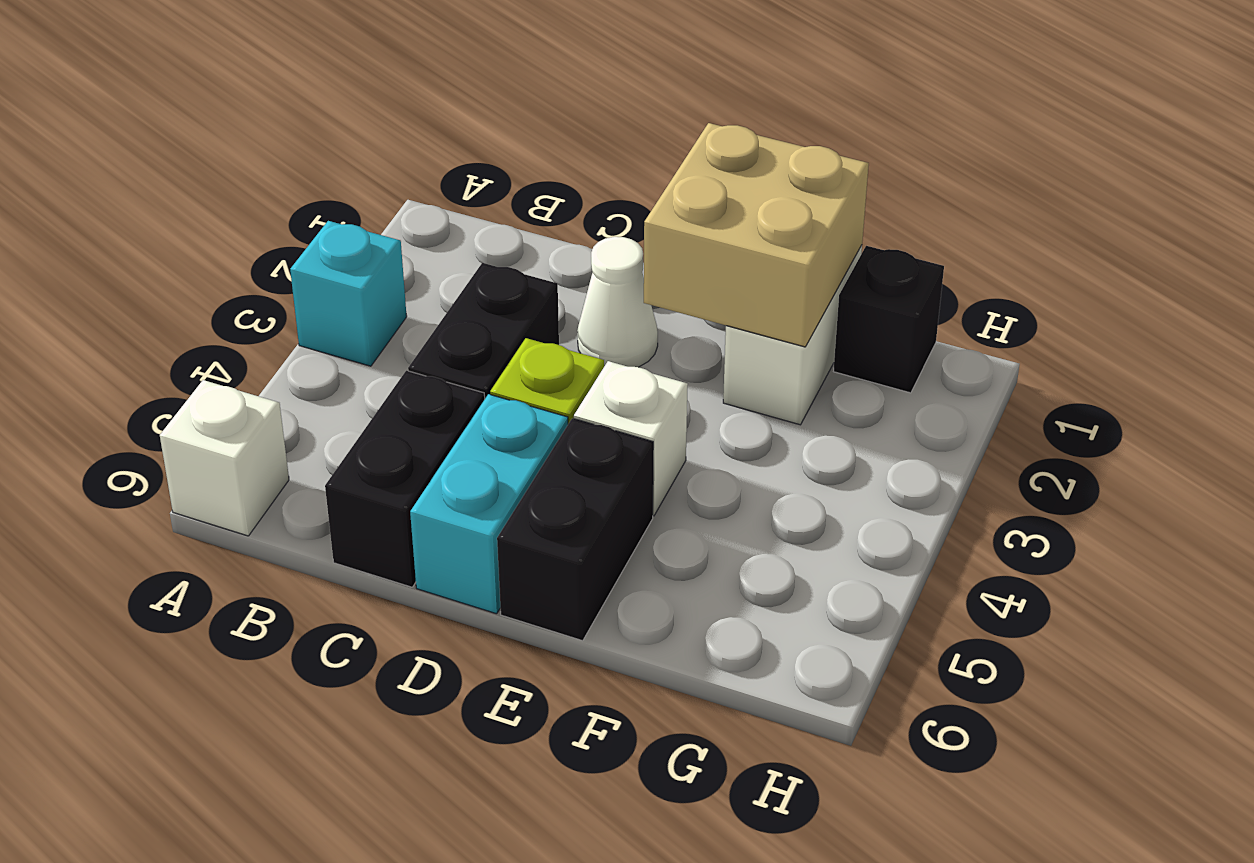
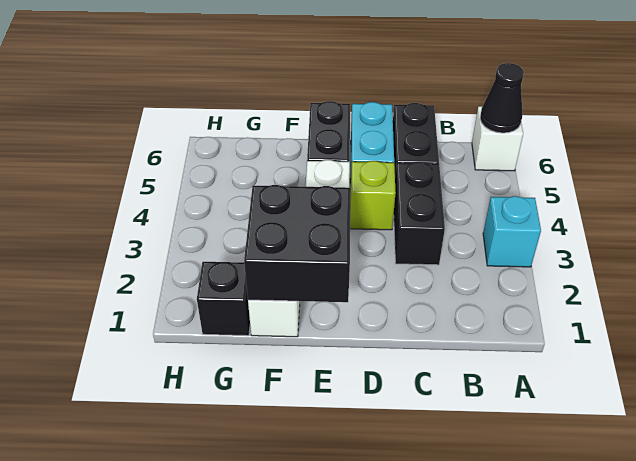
none -> black 1x1 cone [480,63,524,133]
white 1x1 cone [577,237,658,367] -> none
tan 2x2 brick [644,123,869,347] -> black 2x2 brick [244,185,351,302]

